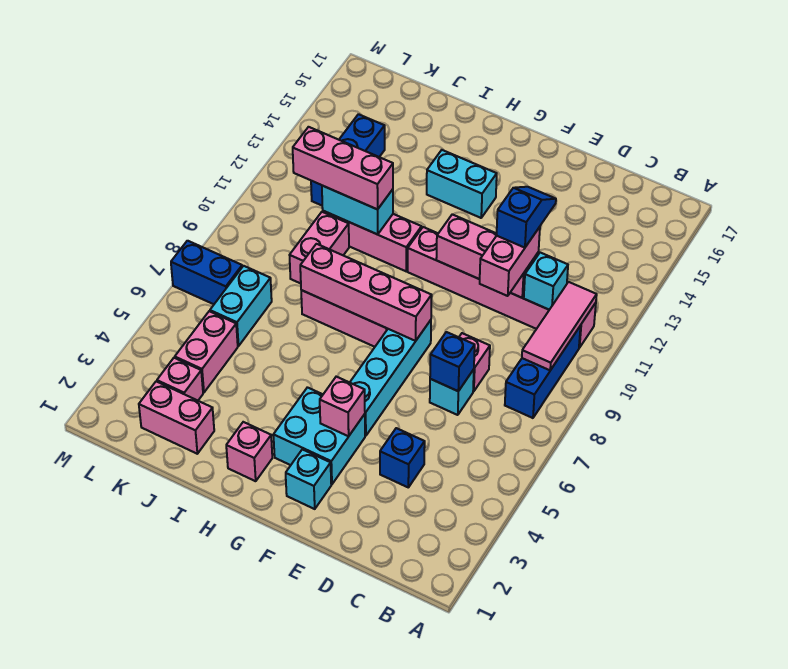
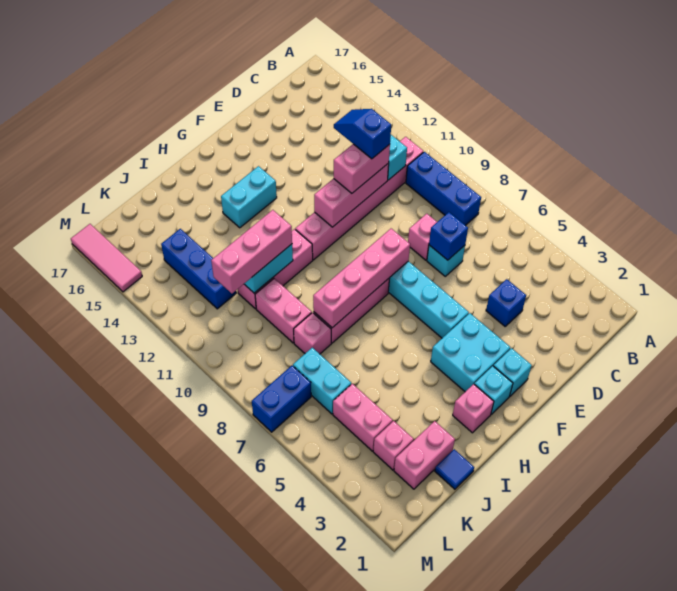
pink 1x3 tile [522,282,597,370] -> pink 1x3 tile moved to [71,224,142,292]
pink 1x2 brick [480,227,540,296] -> pink 1x2 brick turned to [334,144,390,193]
pink 1x1 brick [320,377,365,436] -> pink 1x1 brick moved to [294,313,331,354]
none -> cyan 1x1 brick [474,366,513,414]
none -> blue 1x1 tile [435,449,474,489]

